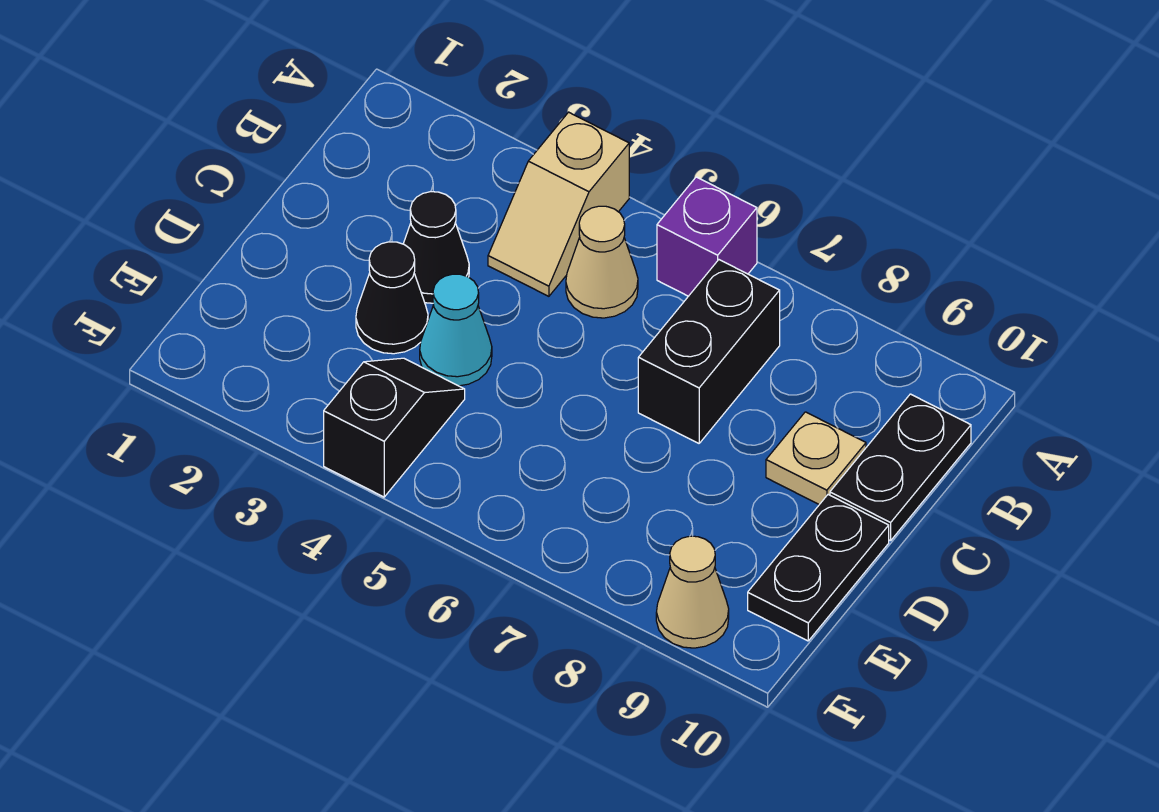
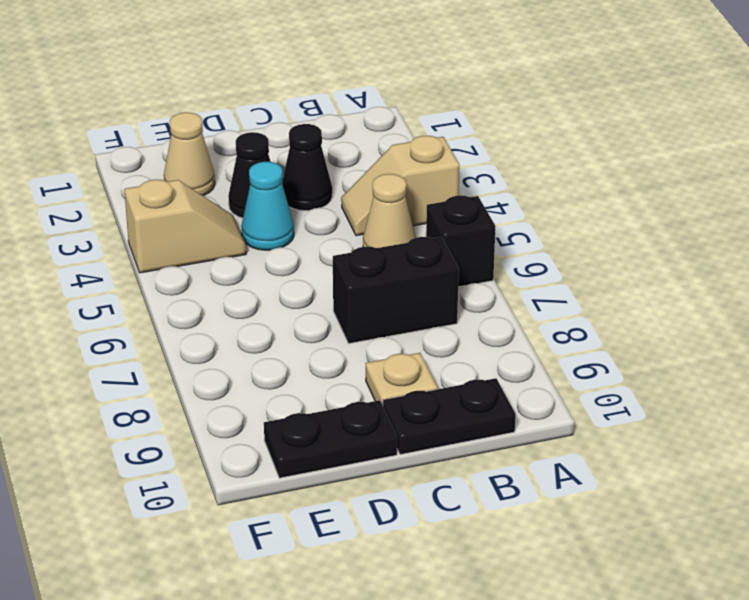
purple 1x1 brick [657,177,757,296] -> black 1x1 brick [426,196,495,287]
black 1x2 slope [324,358,465,497] -> tan 1x2 slope [124,180,246,273]
tan 1x1 cone [656,536,729,648] -> tan 1x1 cone moved to [164,112,215,196]

